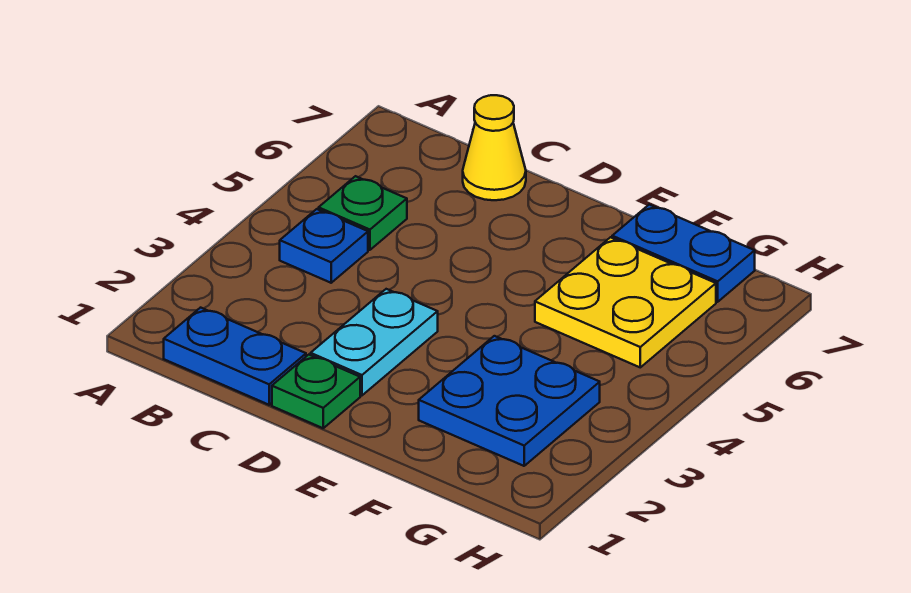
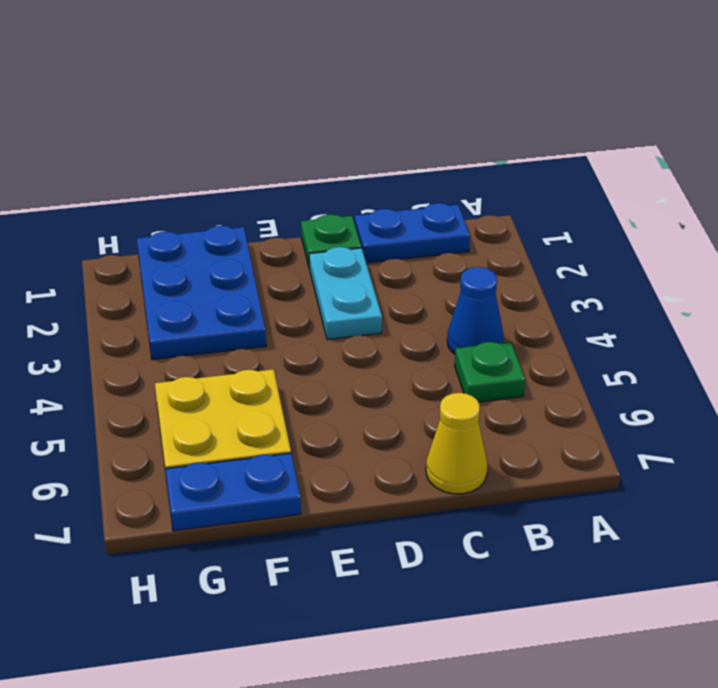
blue 1x1 plate [280,209,368,283] -> blue 1x1 cone [447,267,504,354]
blue 2x2 plate [419,336,600,466] -> blue 2x3 plate [137,226,266,359]

